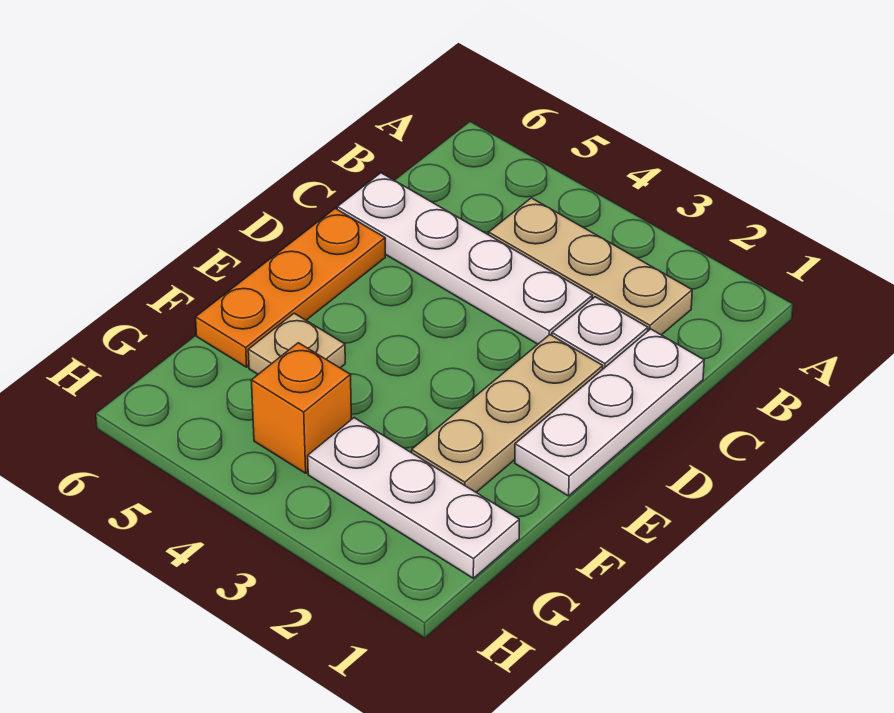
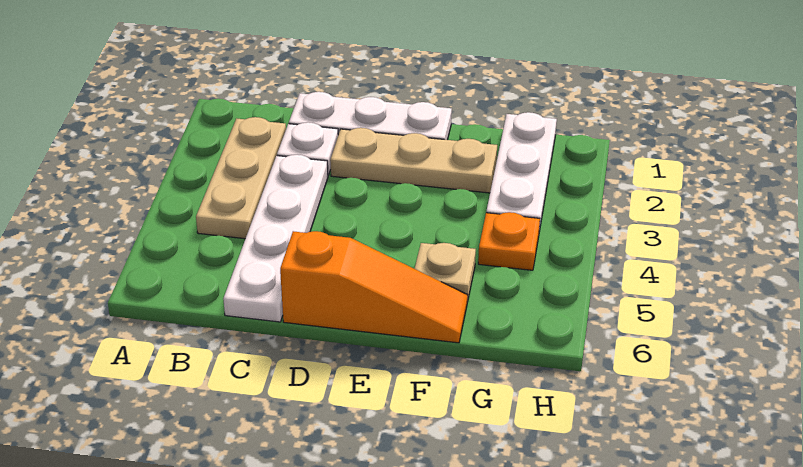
orange 1x3 plate [196,208,385,367] -> orange 1x3 slope [280,231,467,343]
orange 1x1 brick [251,343,351,473] -> orange 1x1 plate [478,212,540,270]

